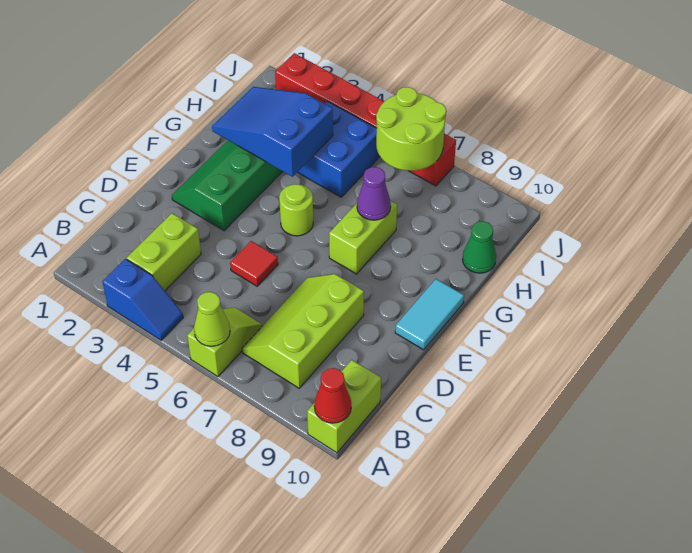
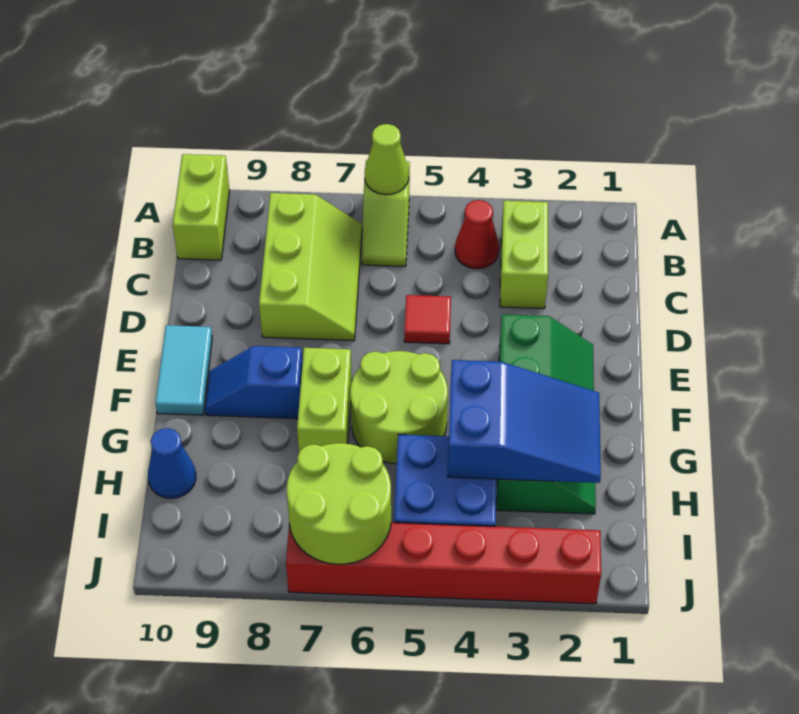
blue 1x2 slope [102,259,183,340] -> blue 1x2 slope moved to [205,346,303,419]
red 1x1 cone [314,368,351,423] -> red 1x1 cone moved to [455,200,499,269]
lime 1x1 round brick [279,184,313,236] -> lime 2x2 round brick [350,351,448,464]
purple 1x1 cone [357,167,391,220] -> none
green 1x1 cone [462,221,496,273] -> blue 1x1 cone [148,428,196,498]

